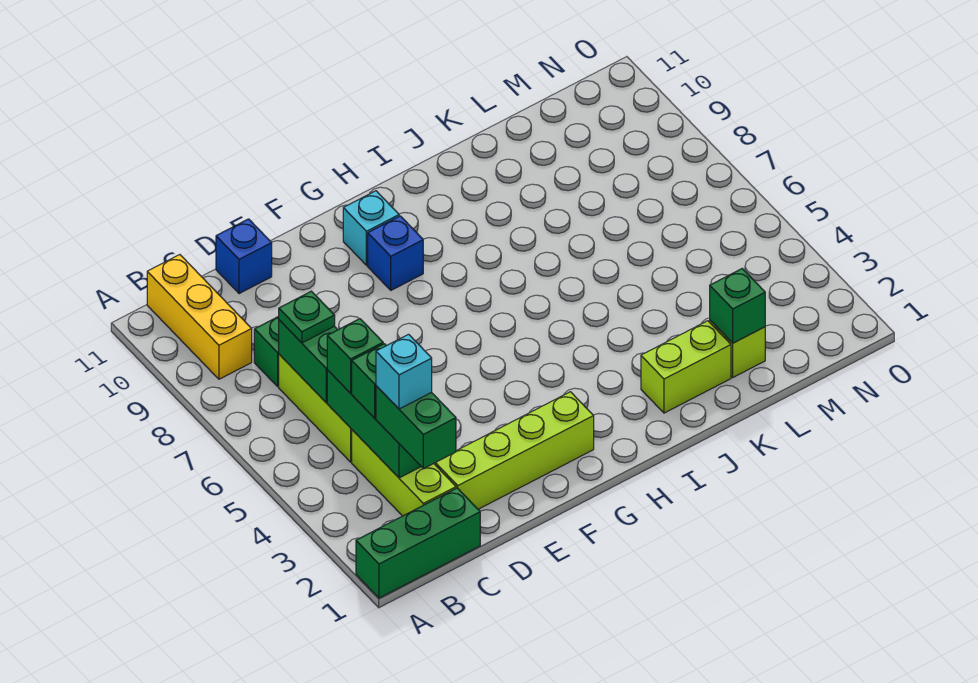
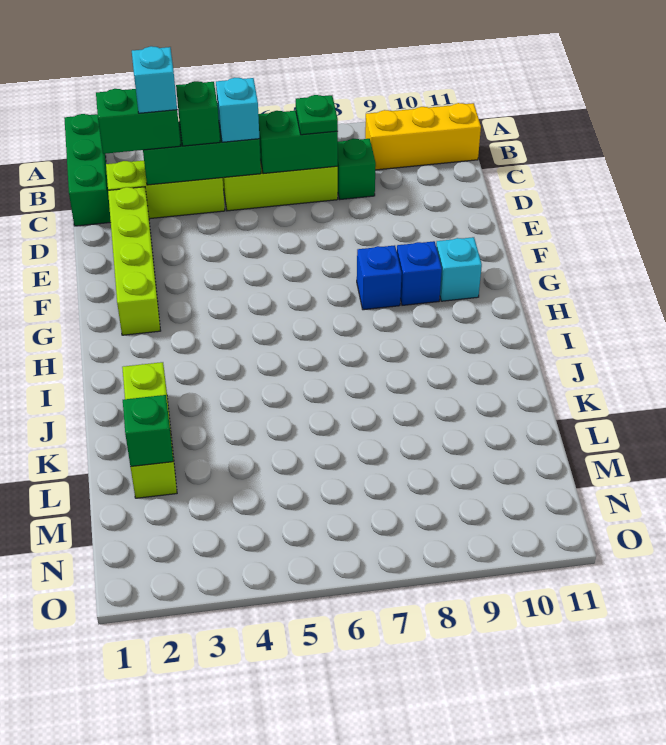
green 1x1 brick [327,319,383,393] -> cyan 1x1 brick [216,78,259,142]
blue 1x1 brick [216,219,272,294] -> blue 1x1 brick moved to [357,245,402,310]

